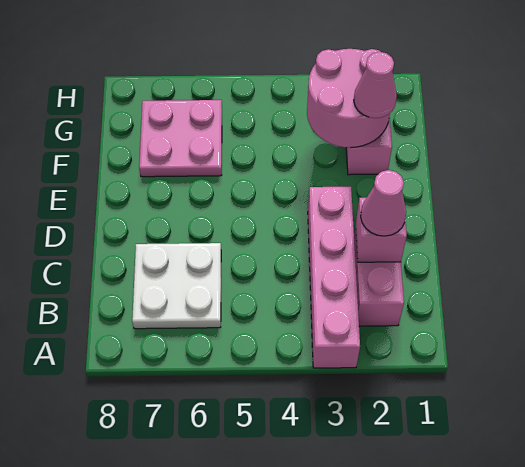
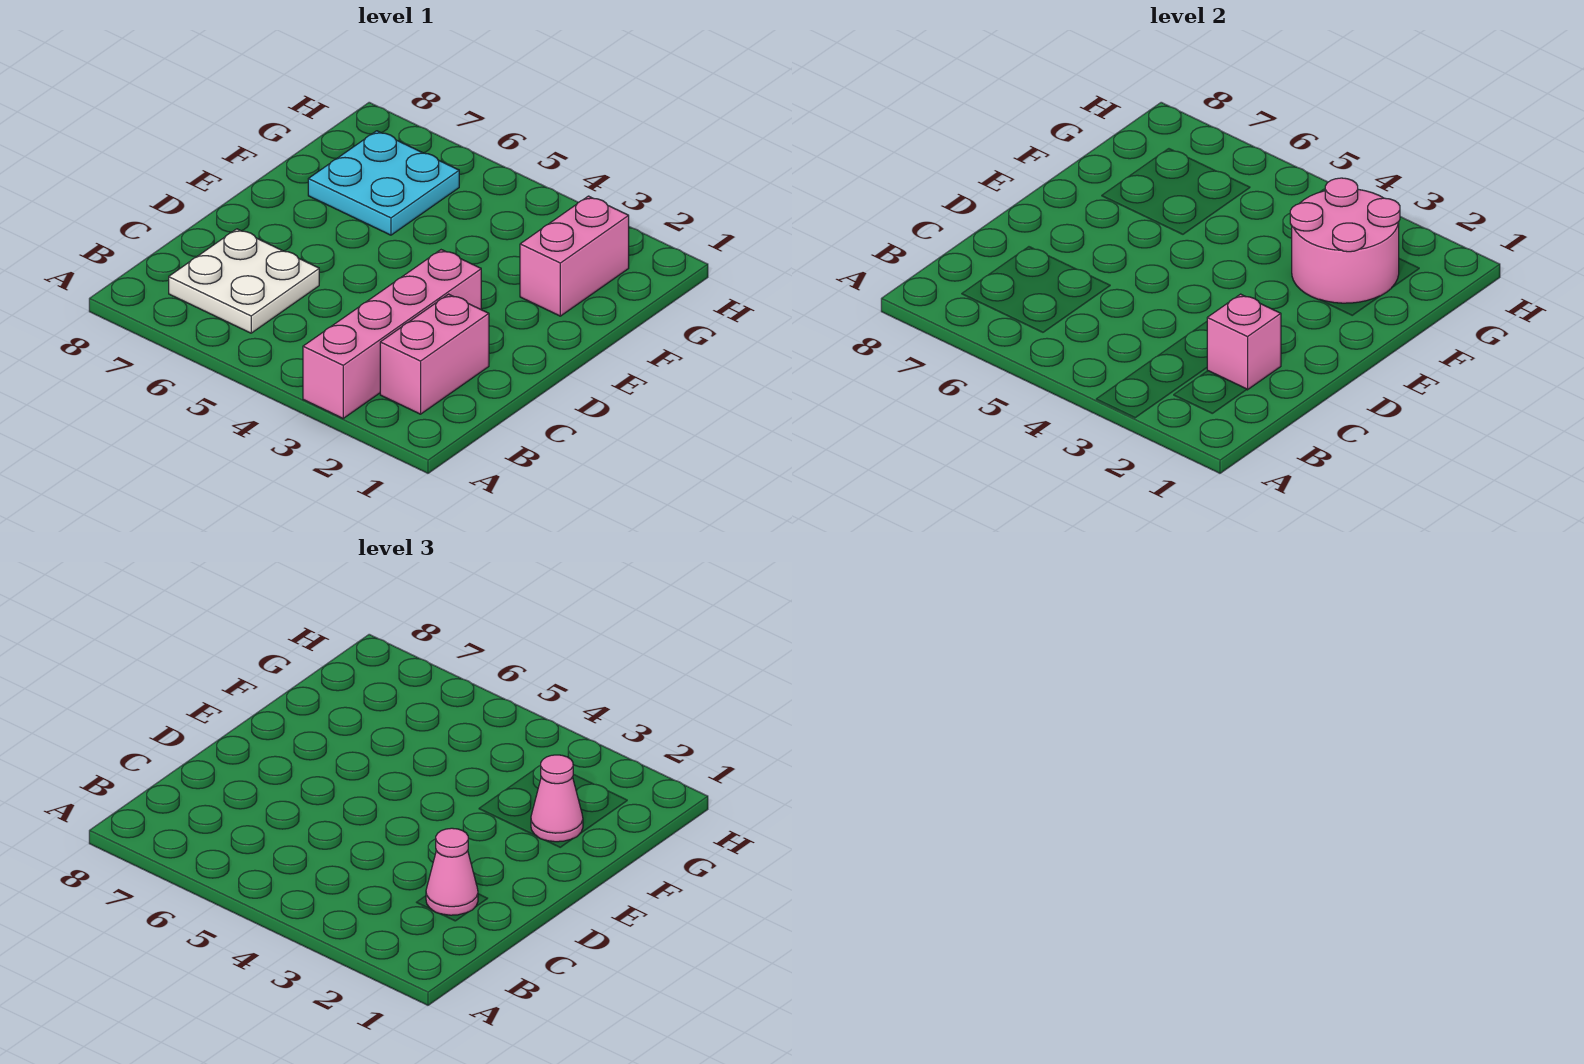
pink 2x2 plate [139,100,222,177] -> cyan 2x2 plate [308,131,459,235]

